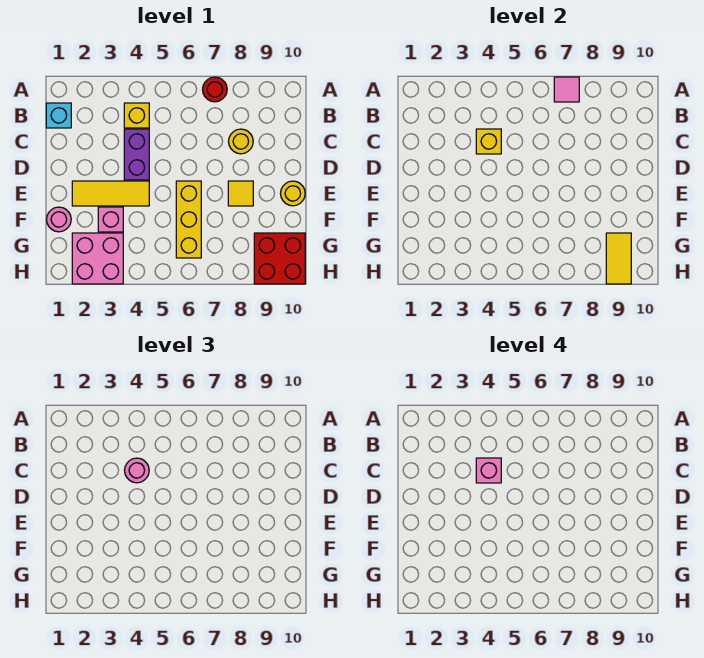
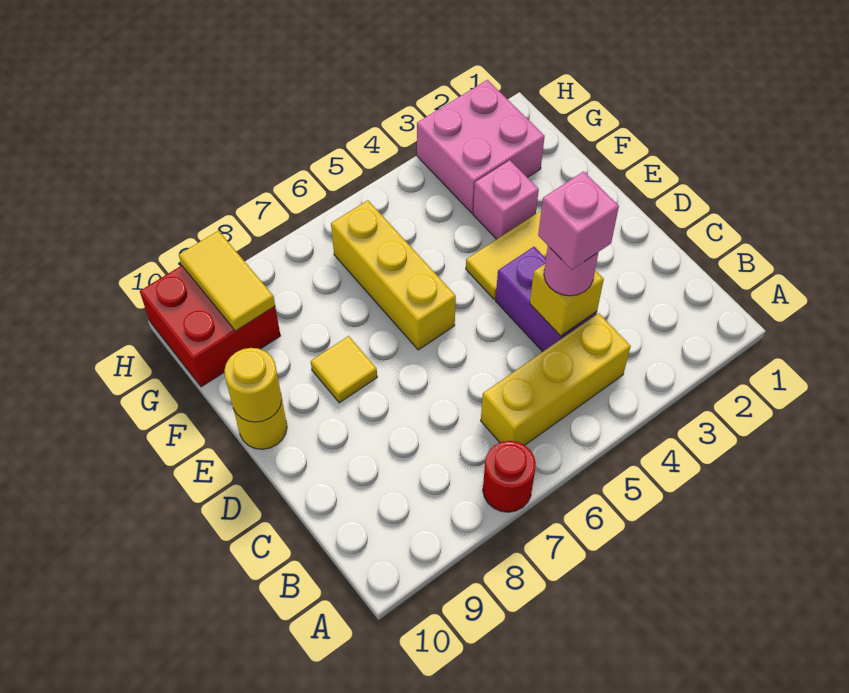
pink 1x1 tile [554,77,579,102] -> none
cyan 1x1 brick [46,103,71,128] -> none
yellow 1x1 brick [124,103,149,128] -> yellow 1x3 brick [481,313,631,445]
yellow 1x1 round brick [229,129,253,154] -> yellow 1x1 round brick moved to [224,348,282,422]
pink 1x1 round brick [47,207,71,232] -> none

